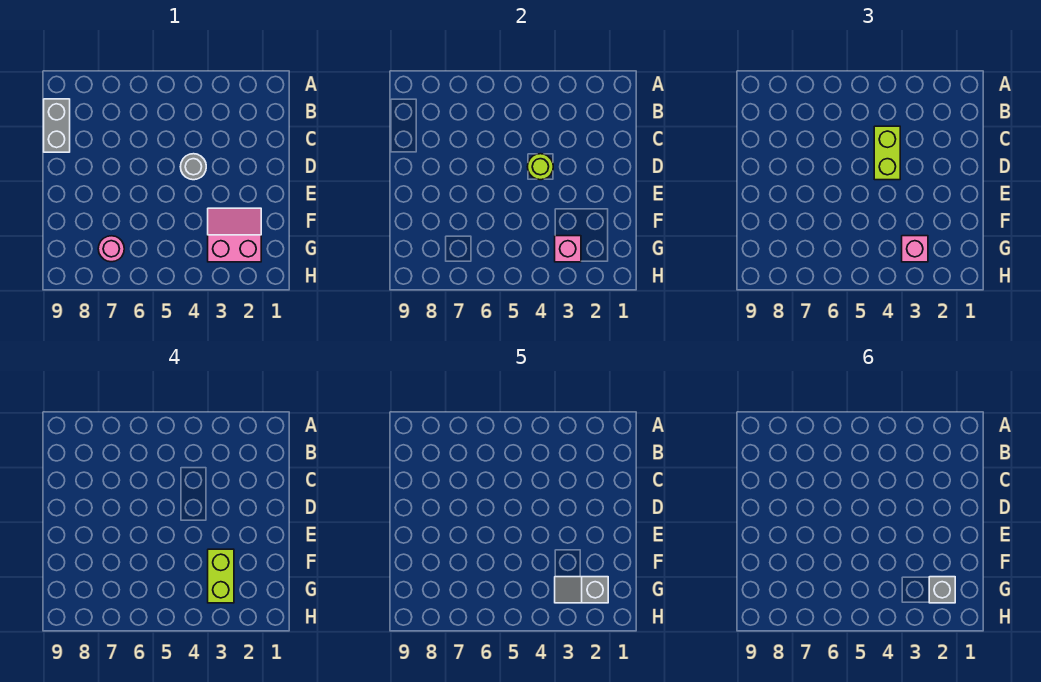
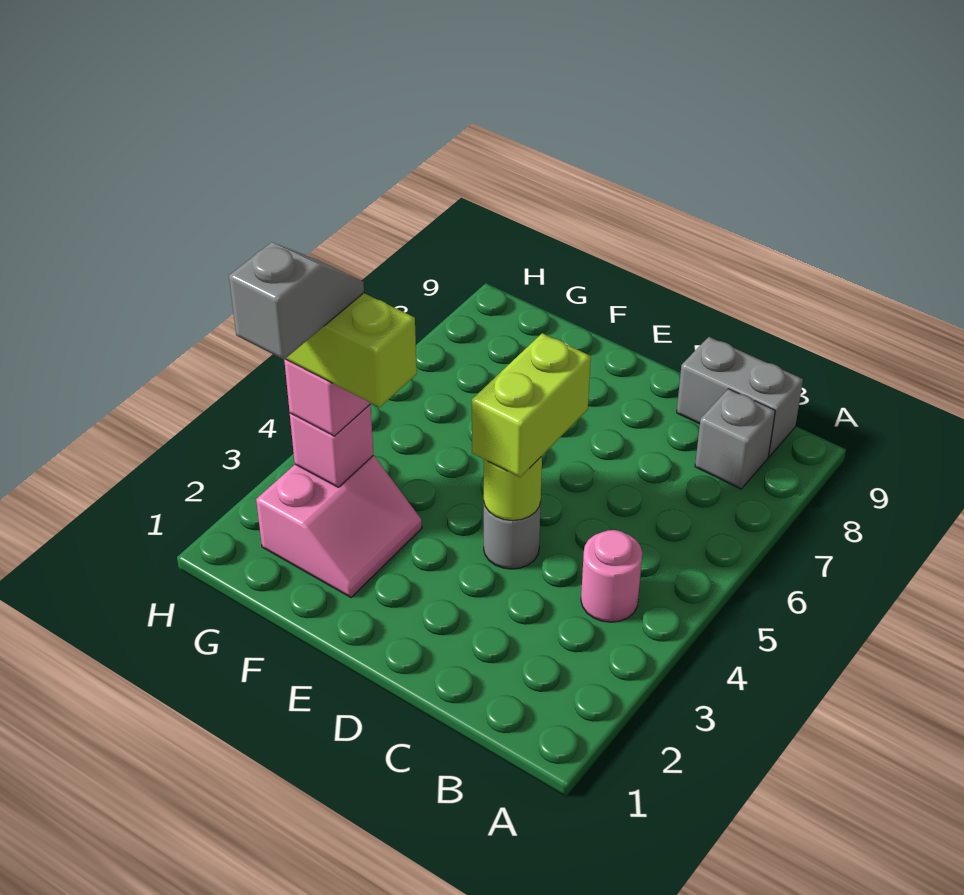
lime 1x2 brick [874,126,900,180] -> lime 1x2 brick turned to [472,333,591,477]
grey 1x1 brick [929,577,955,603] -> grey 1x1 brick moved to [695,389,775,489]
pink 1x1 round brick [98,236,124,262] -> pink 1x1 round brick moved to [581,530,642,622]

